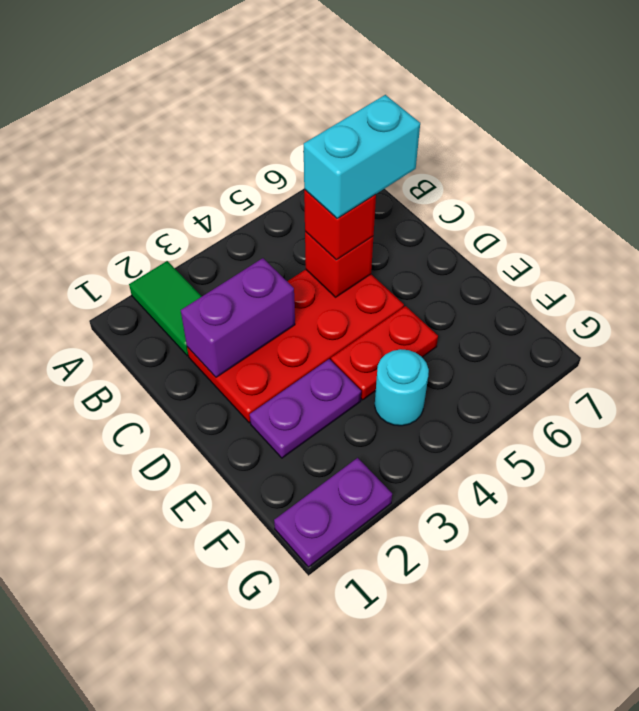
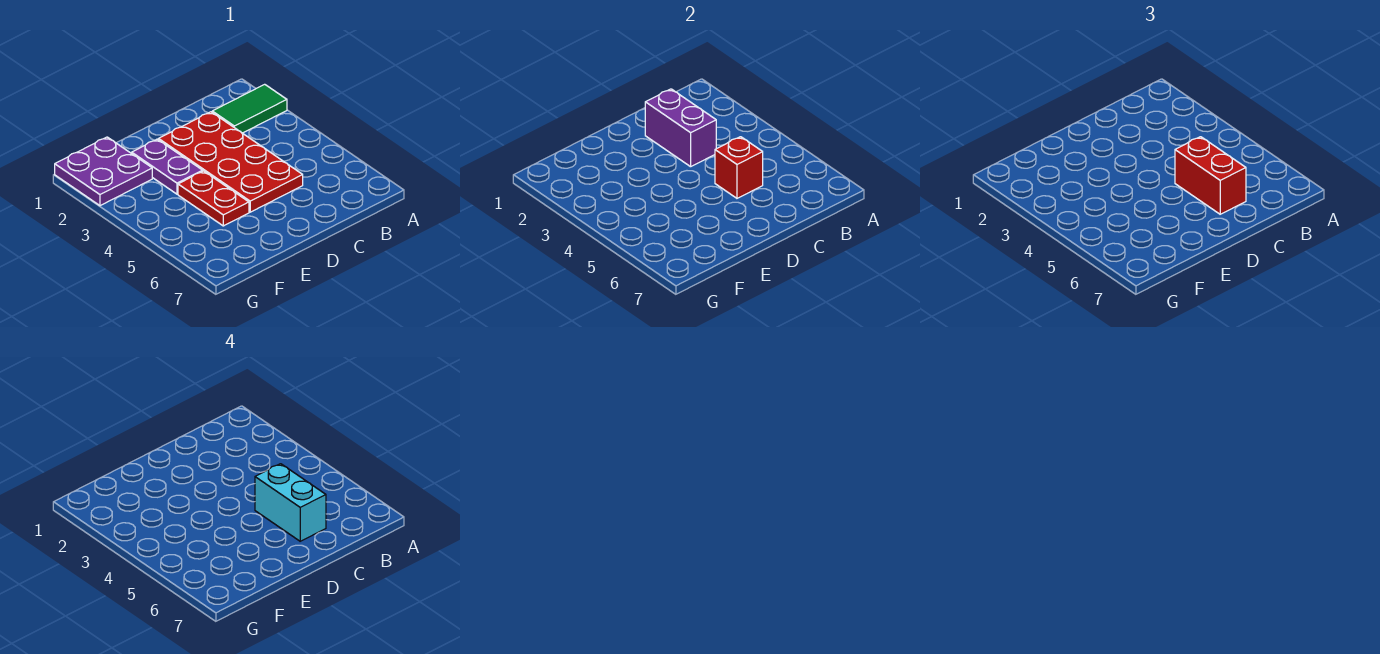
red 1x1 brick [304,190,376,260] -> red 1x2 brick [1175,137,1246,214]
cyan 1x1 round brick [375,349,429,426] -> none
purple 1x2 plate [274,458,392,567] -> purple 2x2 plate [55,137,152,206]

